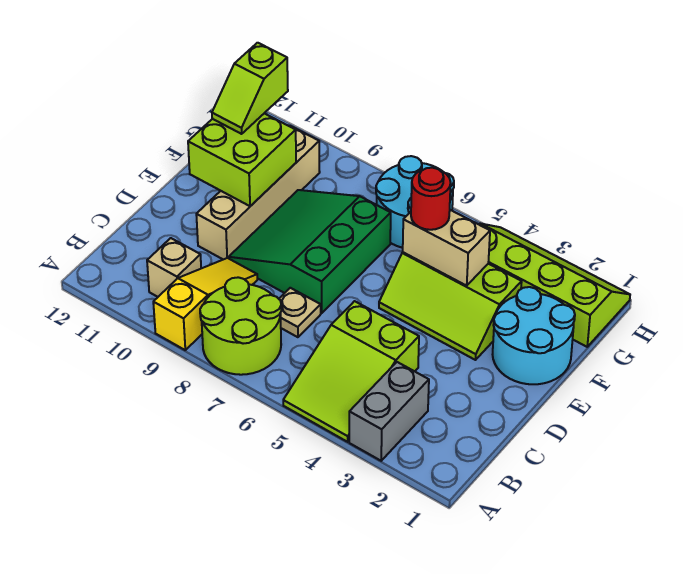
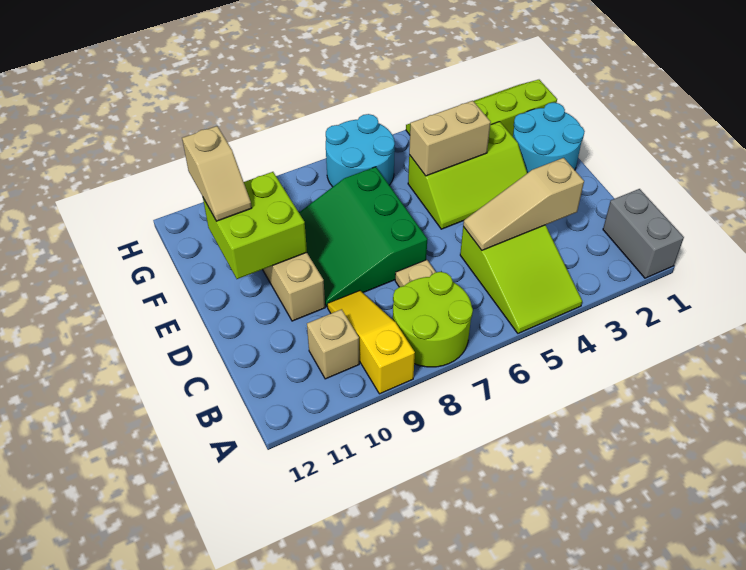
grey 1x2 brick [349,362,429,461] -> grey 1x2 brick moved to [603,189,684,278]
none -> tan 1x3 slope [463,158,584,250]
red 1x1 round brick [411,168,451,230] -> none
lime 1x2 slope [212,43,288,134] -> tan 1x2 slope [182,126,252,221]

